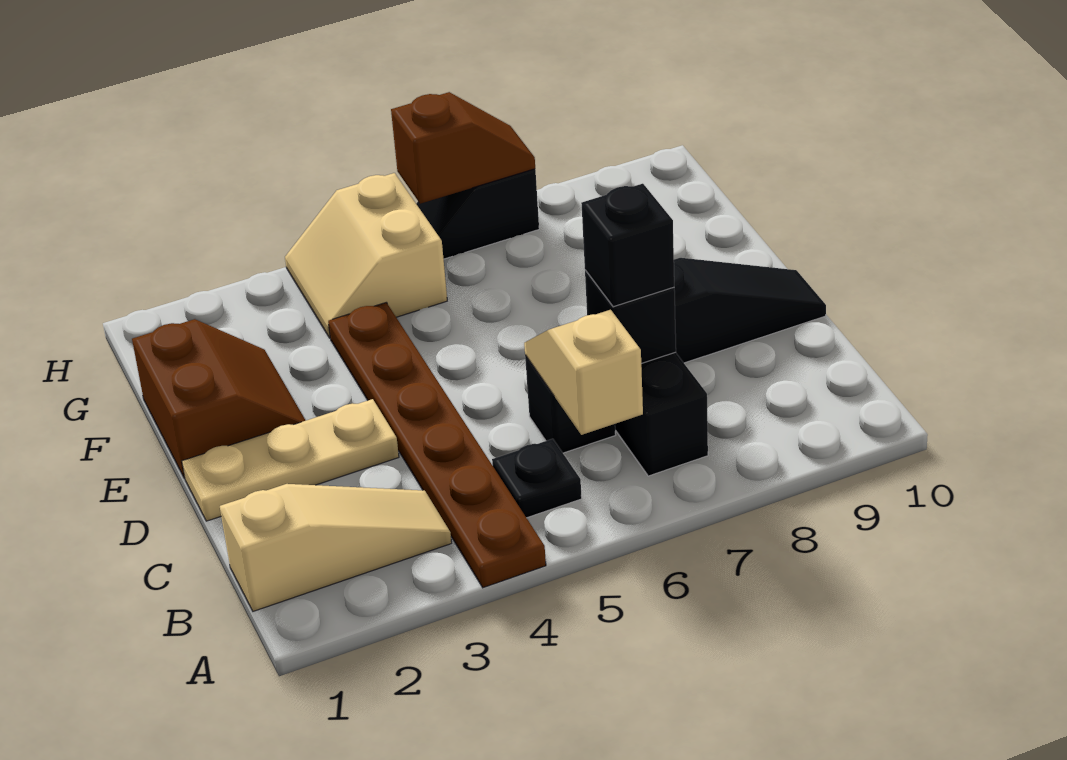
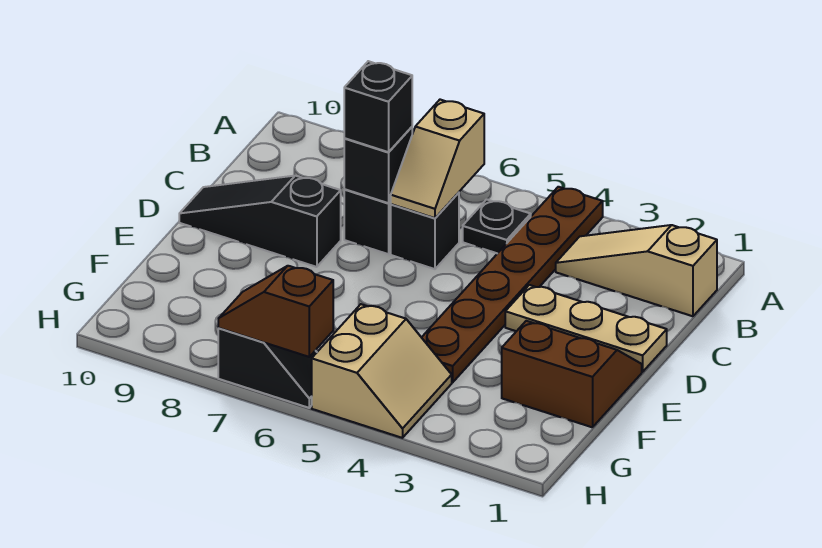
brown 2x2 slope [132,319,306,478] -> brown 2x2 slope turned to [502,321,642,427]

